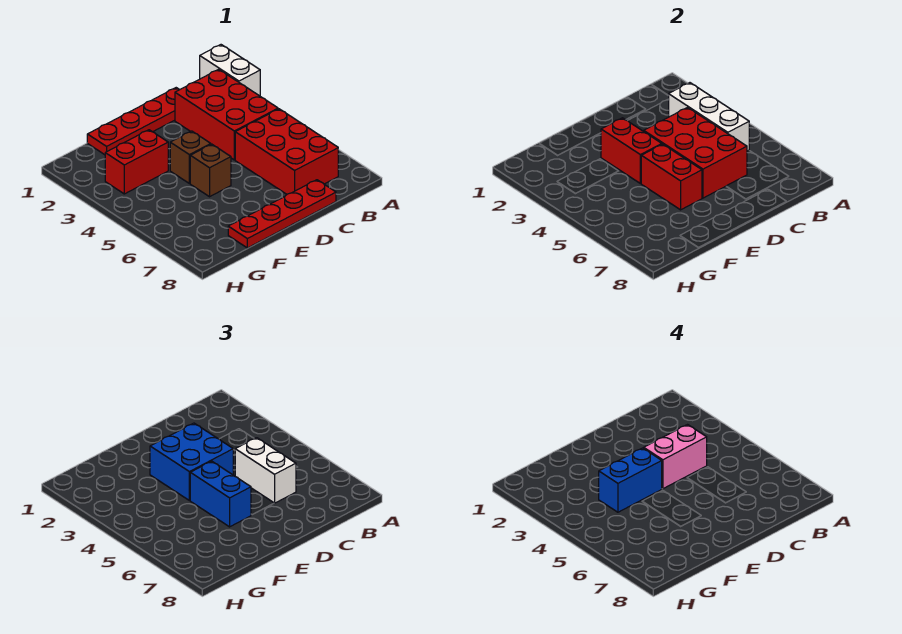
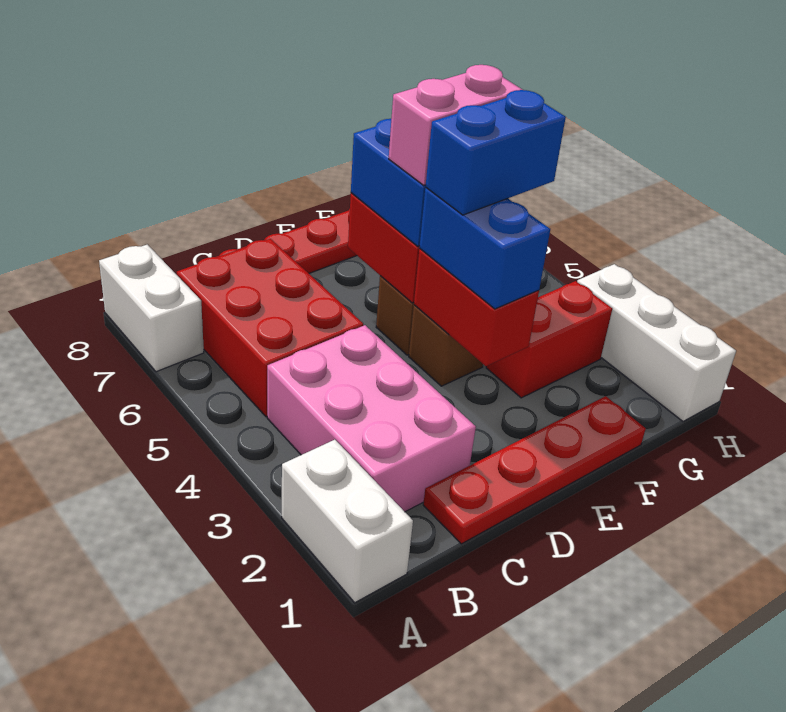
red 2x3 brick [175,69,278,160] -> pink 2x3 brick [267,325,476,512]
white 1x3 brick [668,83,749,151] -> white 1x3 brick moved to [577,264,736,421]
red 2x3 brick [644,108,747,198] -> none
pink 1x2 brick [644,425,707,489] -> pink 1x2 brick moved to [389,65,523,185]
white 1x2 brick [235,438,296,503] -> white 1x2 brick moved to [99,245,204,372]
blue 2x2 brick [150,423,233,500] -> blue 1x2 brick [419,188,550,309]

